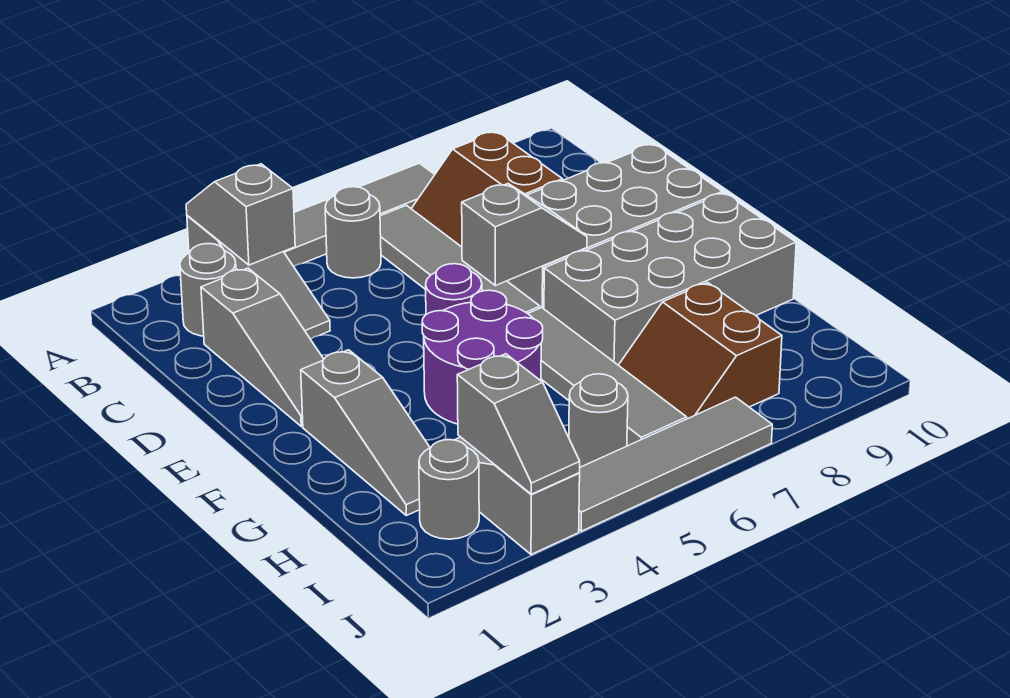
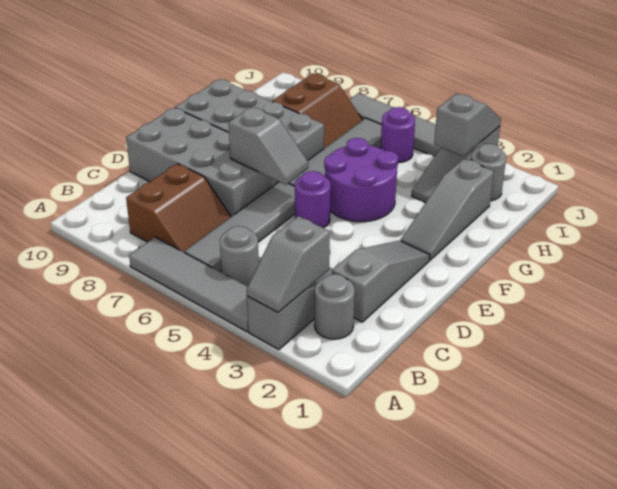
grey 1x2 slope [462,184,587,286] -> grey 1x2 slope turned to [229,107,308,185]
grey 1x3 slope [301,350,430,515] -> grey 1x3 slope turned to [401,159,494,260]
grey 1x1 round brick [569,374,628,467] -> purple 1x1 round brick [381,107,415,163]

